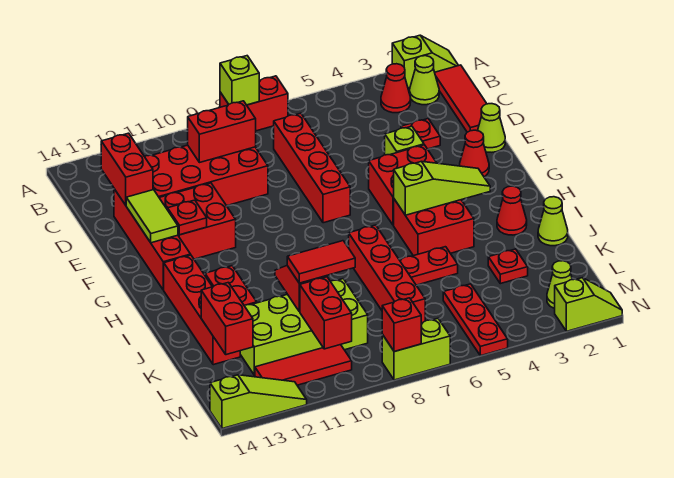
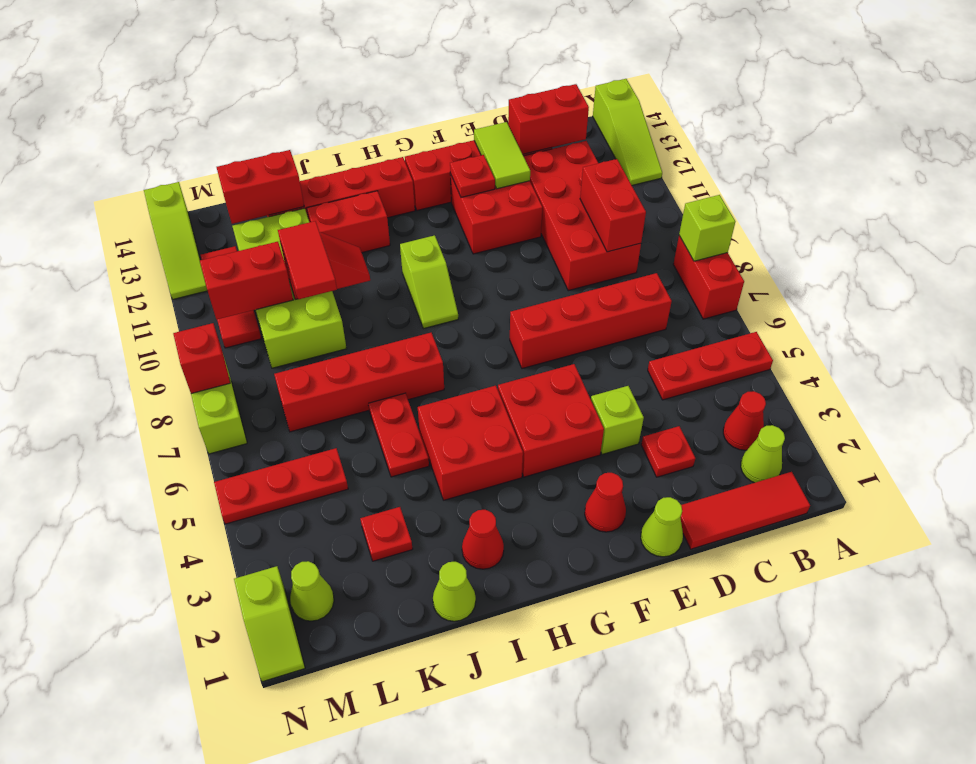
lime 1x2 slope [392,35,459,88] -> lime 1x2 slope moved to [400,235,458,328]
none -> red 1x3 plate [648,332,773,400]
lime 1x2 tile [126,190,178,243] -> lime 1x2 tile turned to [474,122,530,189]
lime 1x3 slope [394,162,490,215] -> lime 1x3 slope moved to [593,79,662,185]

